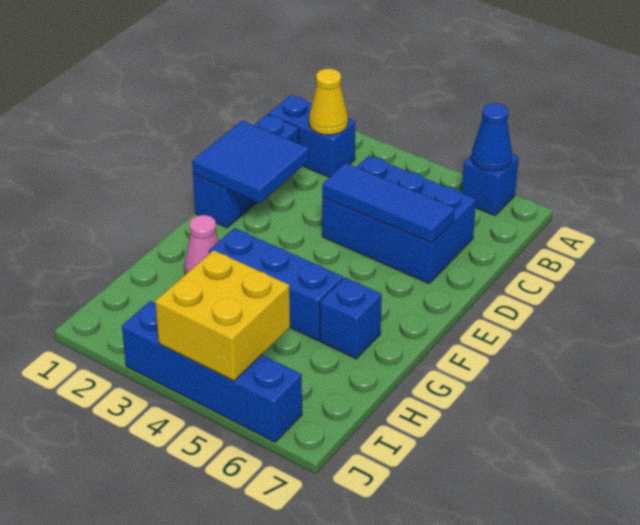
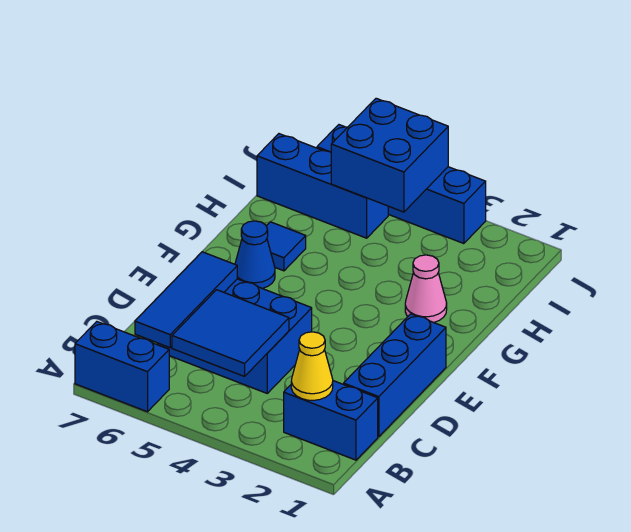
blue 1x1 brick [462,154,519,216] -> blue 1x2 brick [75,322,169,412]
blue 1x1 cone [471,103,512,171] -> blue 1x1 cone moved to [235,221,275,289]
blue 2x2 tile [192,121,309,203] -> blue 2x2 tile moved to [172,290,289,376]
blue 1x3 tile [322,163,455,243] -> blue 1x3 tile turned to [135,252,237,348]
blue 1x3 brick [209,228,343,341] -> blue 1x3 brick moved to [257,134,388,238]
blue 1x1 brick [320,278,382,359] -> blue 1x1 tile [266,222,306,271]
yellow 2x2 brick [155,250,290,381] -> blue 2x2 brick [331,98,448,212]

